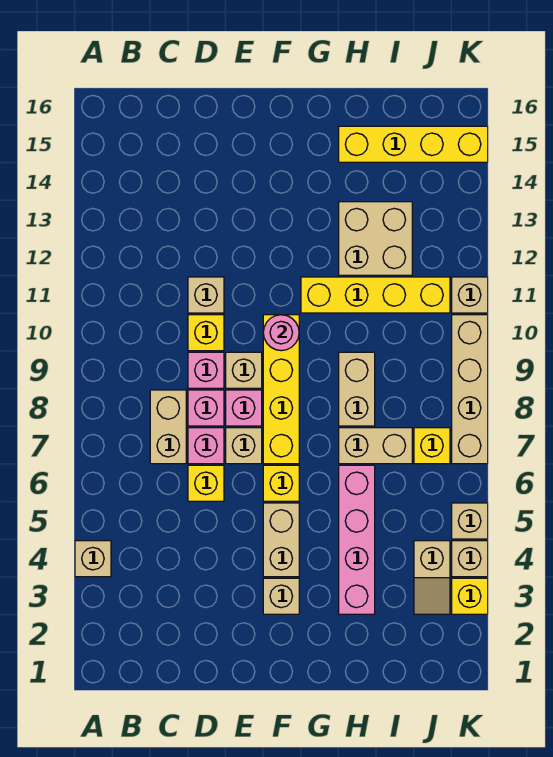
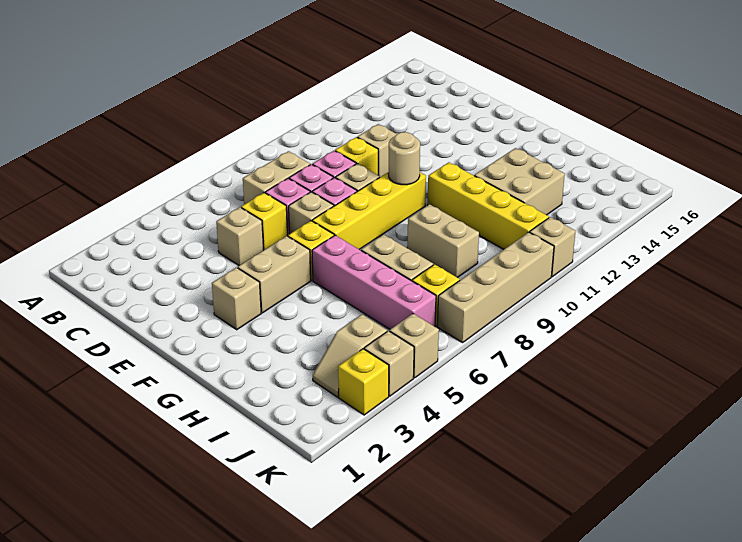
tan 1x1 brick [75,541,111,577] -> tan 1x1 brick moved to [216,207,263,265]
pink 1x1 round brick [263,315,299,351] -> tan 1x1 round brick [388,132,420,185]
pink 1x4 brick [339,465,375,614] -> pink 1x4 brick turned to [312,235,436,329]
tan 1x2 brick [339,352,375,426] -> tan 1x2 brick turned to [407,204,479,278]
yellow 1x4 brick [339,126,488,162] -> none

